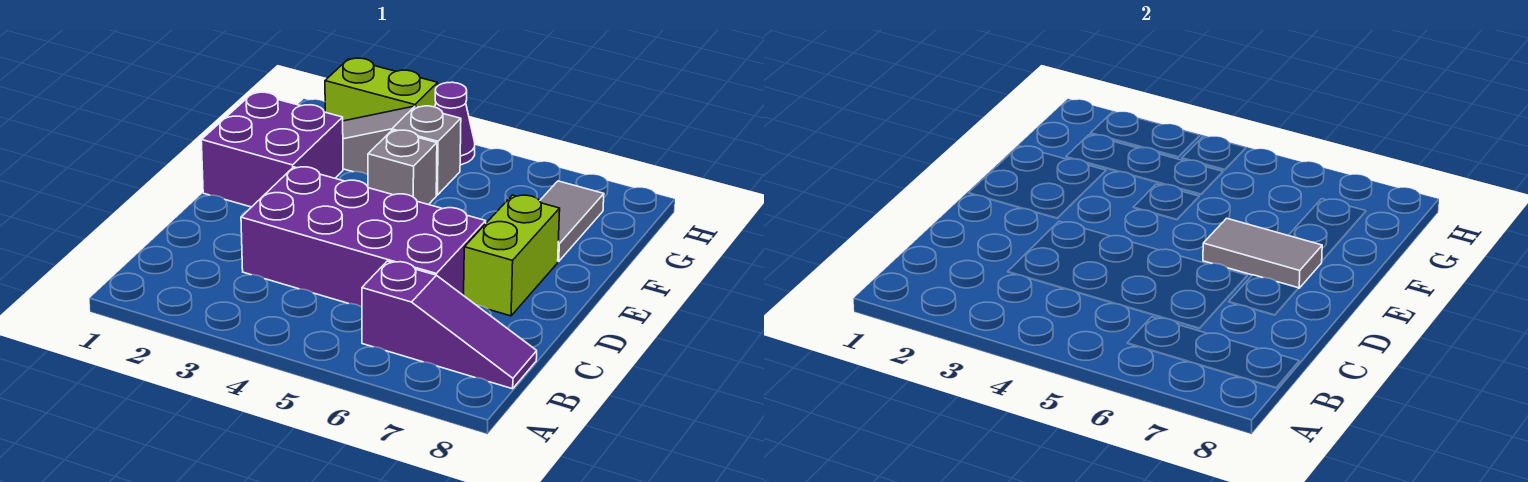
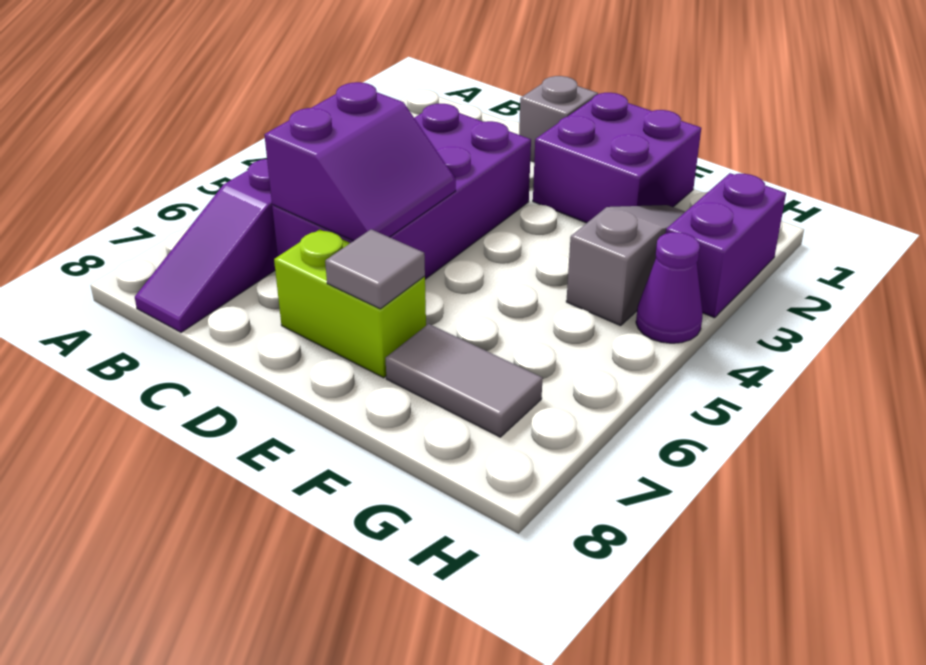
none -> purple 2x2 slope [264,82,456,241]
grey 1x2 tile [1203,218,1322,288] -> grey 1x1 tile [325,229,425,309]
grey 1x1 brick [368,130,437,205] -> grey 1x1 brick moved to [519,76,598,162]
lime 1x2 brick [325,58,438,121] -> purple 1x2 brick [666,173,786,318]

